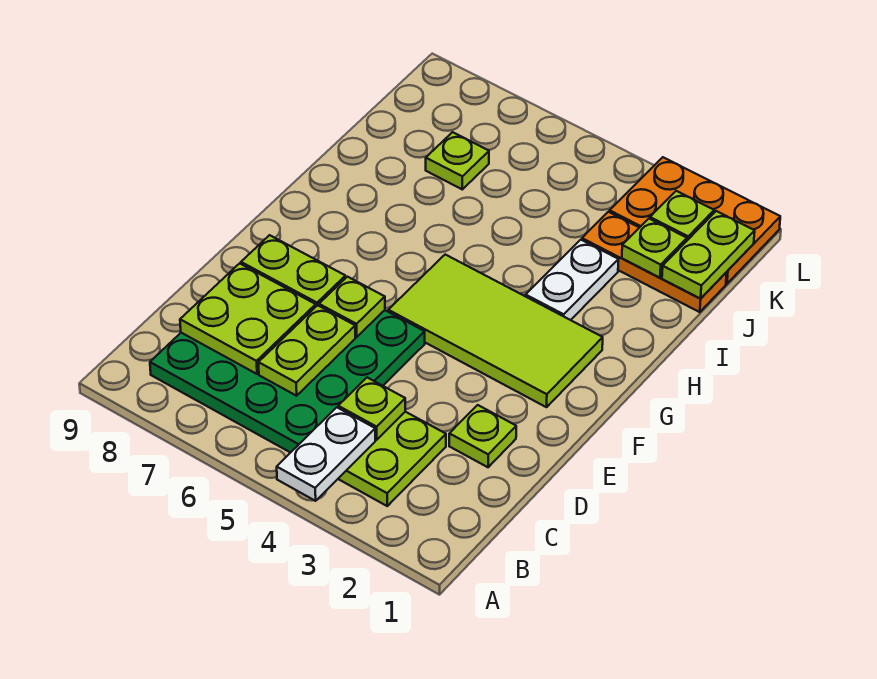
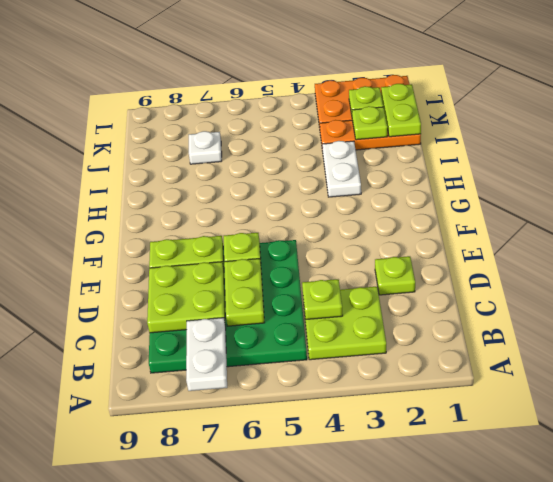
white 1x2 plate [277,407,375,501] -> white 1x2 plate moved to [186,318,227,391]
lime 2x4 tile [388,255,603,407] -> none
lime 1x1 plate [426,132,489,189] -> white 1x1 plate [189,131,222,164]

